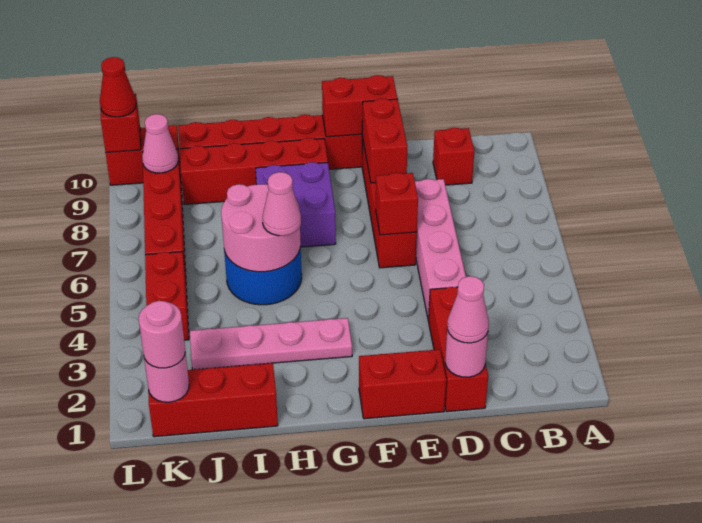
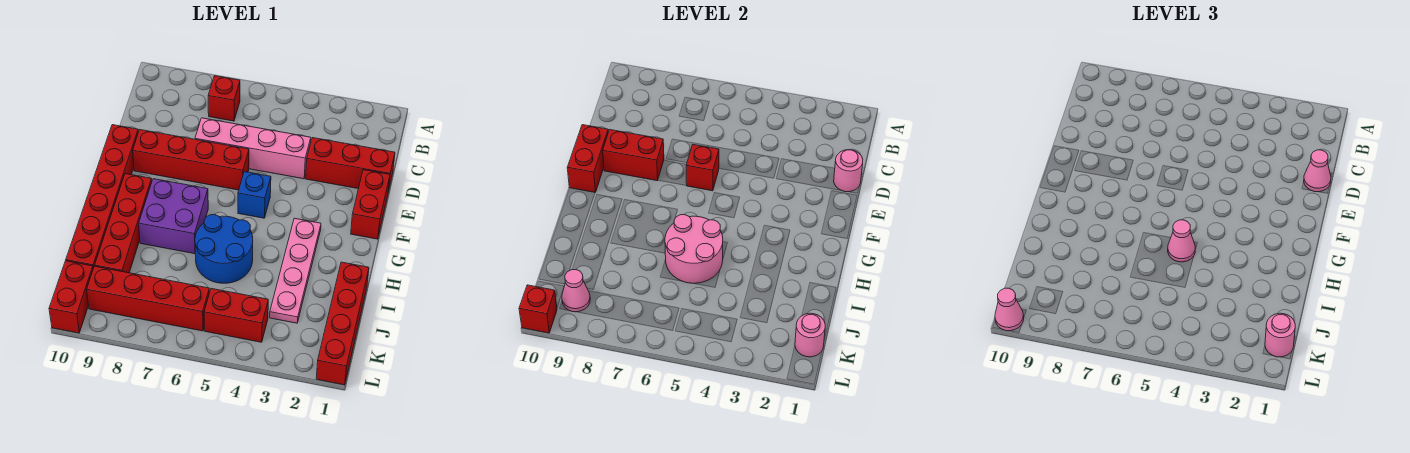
red 1x1 brick [433,128,474,185] -> red 1x1 brick moved to [208,76,240,121]
none -> blue 1x1 brick [238,172,271,218]
red 1x3 brick [148,363,278,437] -> red 1x4 brick [316,262,369,385]
red 1x1 cone [100,57,136,117] -> pink 1x1 cone [995,288,1024,331]

